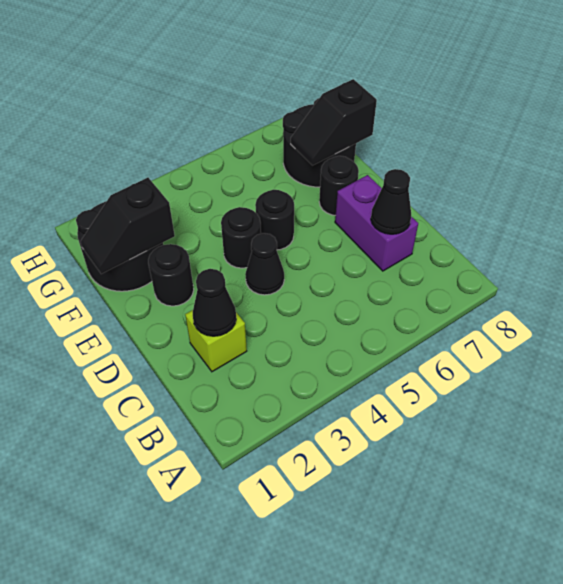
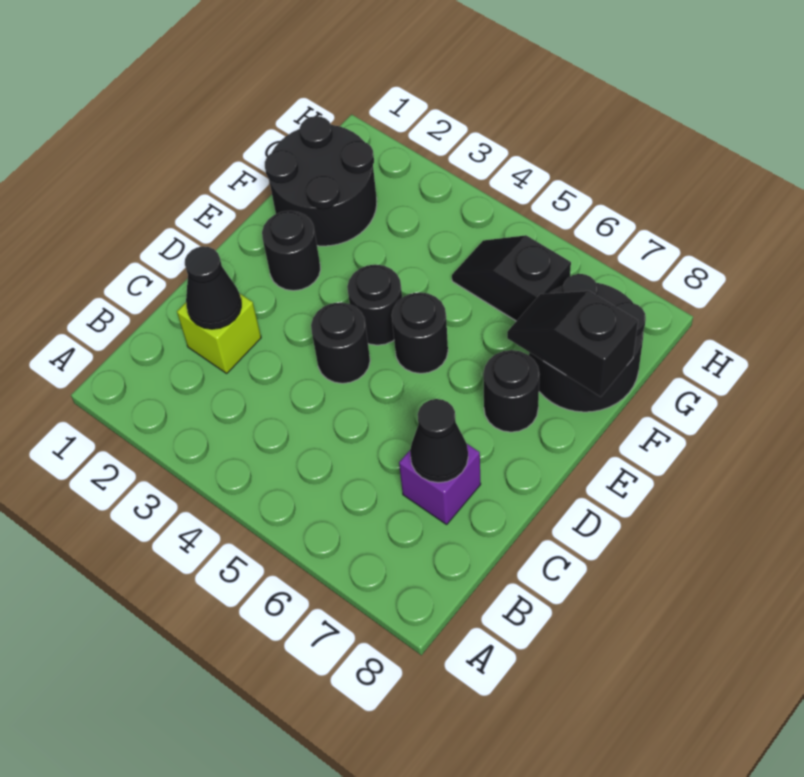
purple 1x2 brick [335,175,418,271] -> purple 1x1 brick [399,444,481,524]
black 1x1 cone [245,233,284,295] -> black 1x1 round brick [311,302,370,383]
black 1x2 slope [80,178,175,274] -> black 1x2 slope moved to [452,235,571,321]

